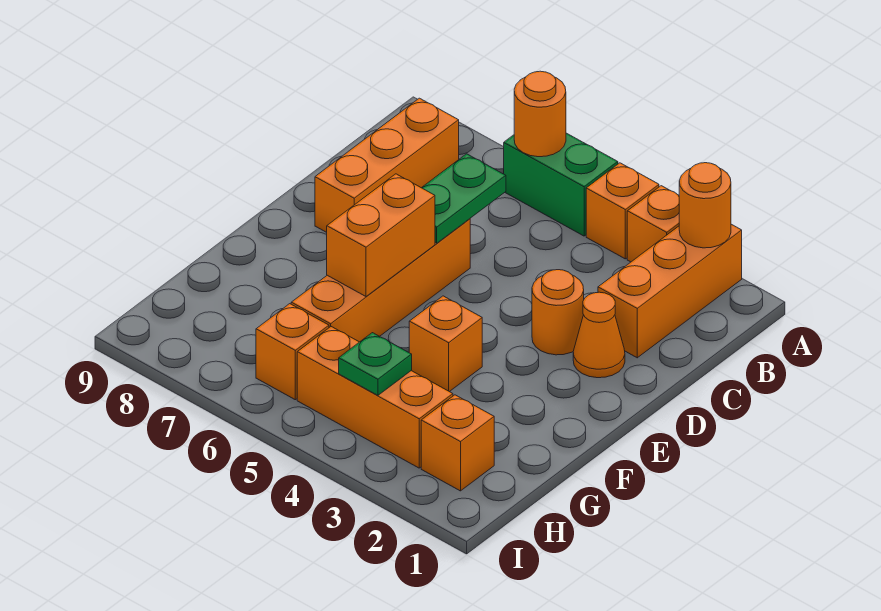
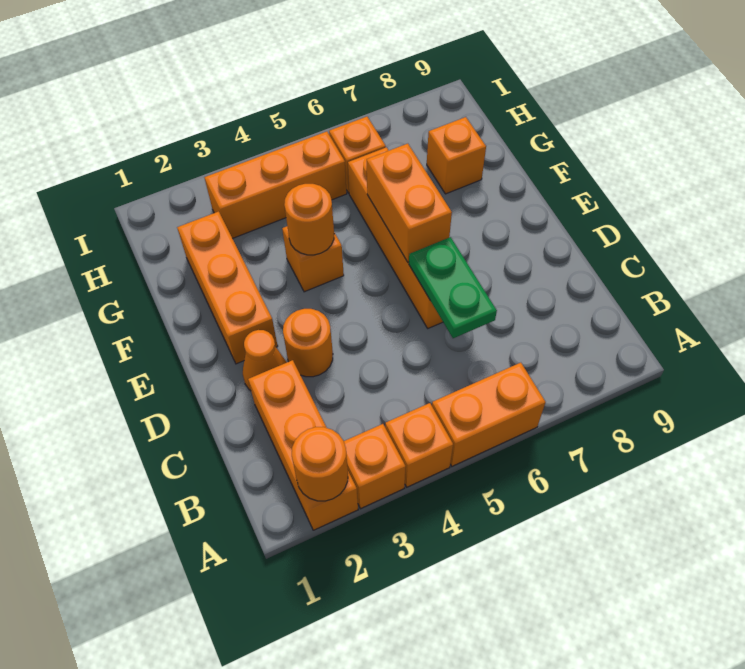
green 1x2 brick [504,133,618,236] -> orange 1x2 brick [432,363,546,466]
orange 1x1 round brick [514,71,566,157] -> orange 1x1 round brick moved to [284,184,334,255]
orange 1x3 brick [315,98,459,232] -> orange 1x3 brick moved to [177,211,278,364]
orange 1x1 brick [421,395,494,491] -> orange 1x1 brick moved to [427,117,486,194]
green 1x1 plate [339,333,412,395] -> none

